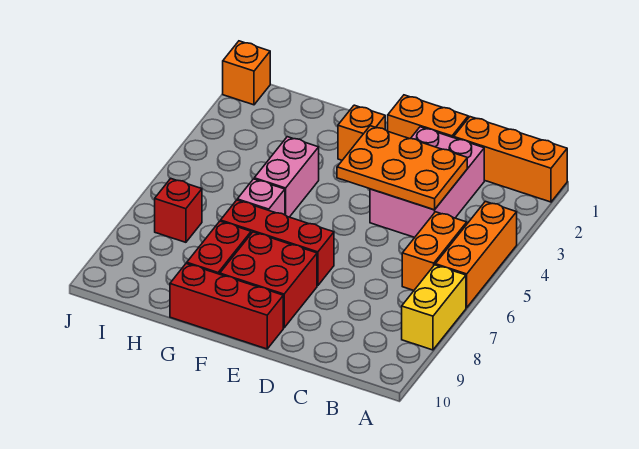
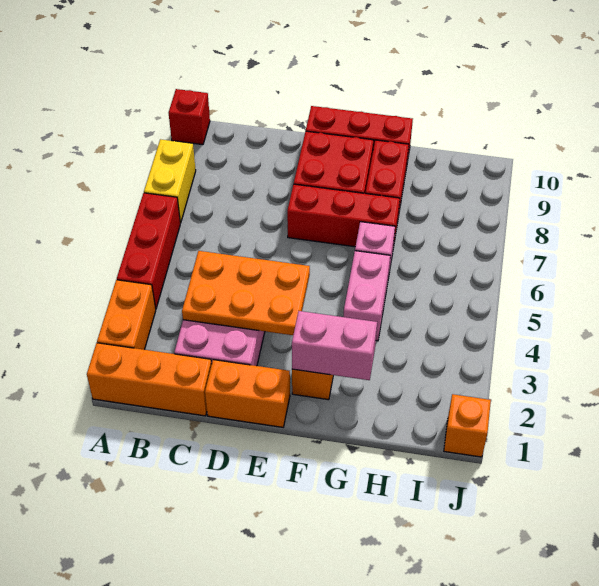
orange 1x3 brick [435,201,517,308] -> red 1x3 brick [117,193,180,309]
orange 1x2 brick [402,212,467,291] -> orange 1x2 brick moved to [97,280,156,350]
none -> pink 1x2 brick [292,311,377,380]
red 1x1 brick [155,178,202,242] -> red 1x1 brick moved to [169,89,210,145]

